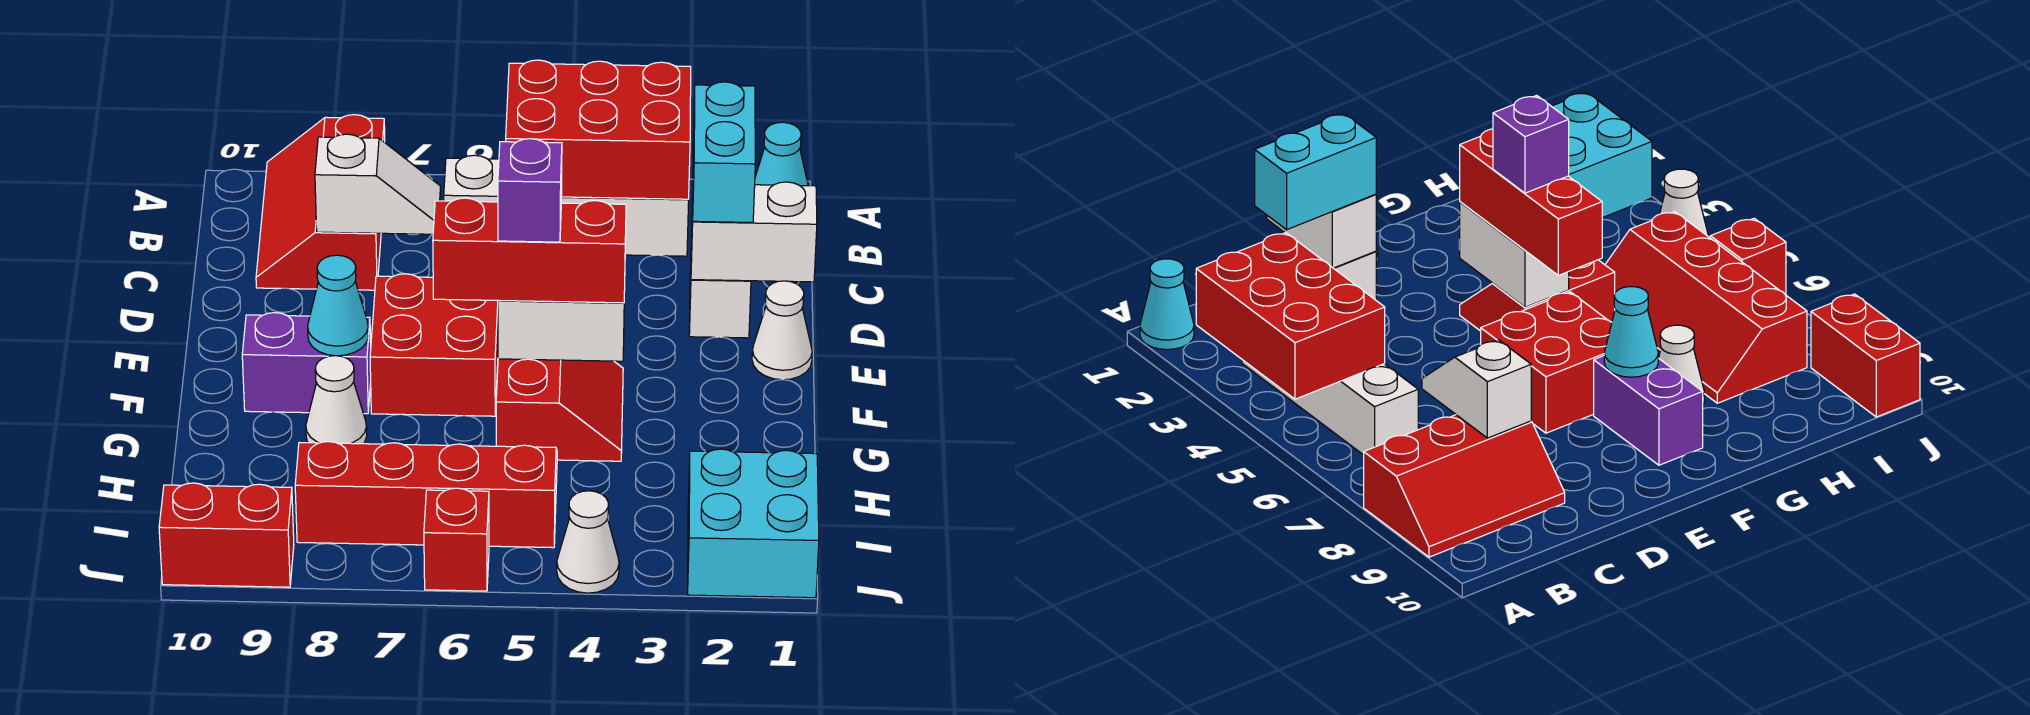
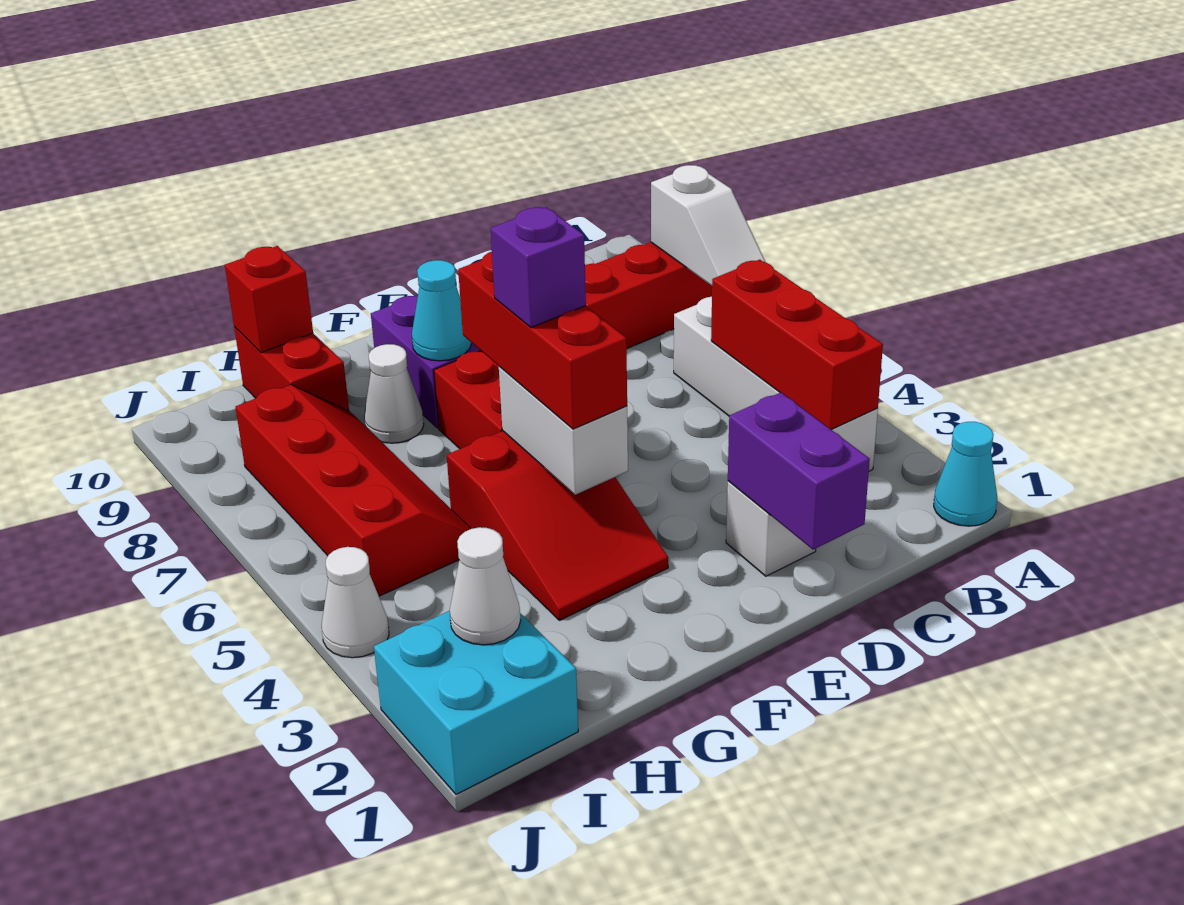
red 2x3 brick [506,60,691,199] -> red 1x3 brick [711,260,883,430]
cyan 1x2 brick [693,82,755,223] -> none
white 1x2 slope [315,134,441,234] -> white 1x2 slope moved to [651,165,765,286]
white 1x2 brick [691,182,817,282] -> purple 1x2 brick [728,393,870,550]
white 1x1 cone [752,281,812,380] -> white 1x1 cone moved to [450,527,521,645]
red 2x2 slope [496,359,623,461] -> red 2x3 slope [447,431,668,620]
red 1x1 brick [424,488,489,591] -> red 1x1 brick moved to [225,246,313,353]
red 1x2 brick [159,483,294,587] -> red 1x2 brick moved to [234,327,349,411]

